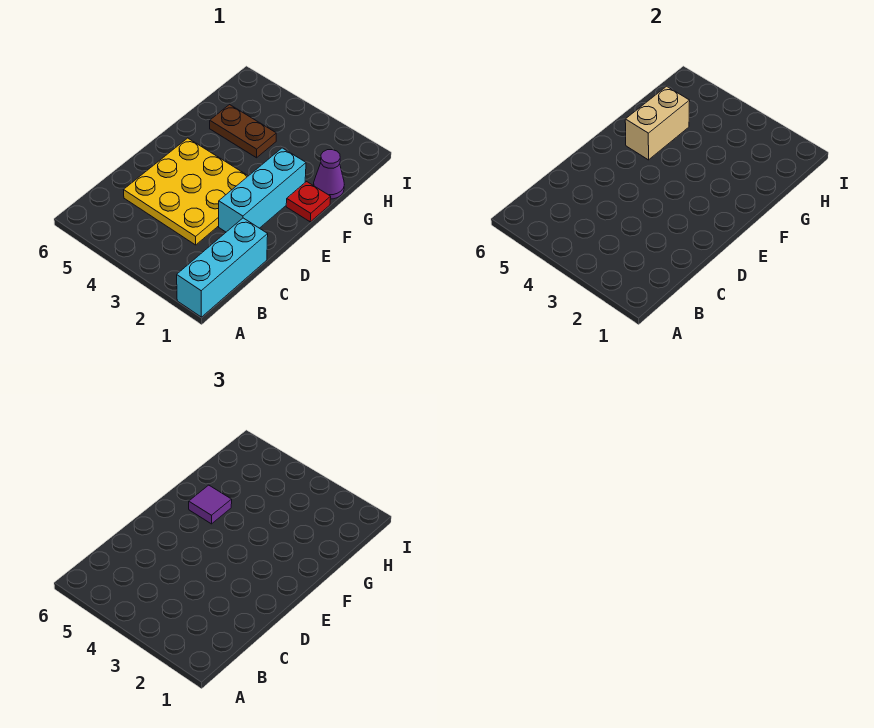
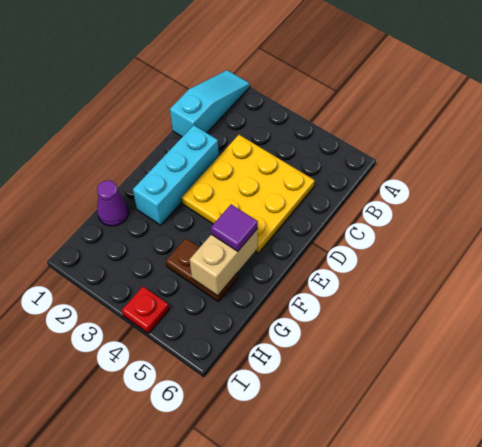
cyan 1x3 brick [177,218,268,317] -> cyan 1x3 slope [170,70,250,137]
red 1x1 plate [286,182,331,222] -> red 1x1 plate moved to [122,287,169,333]

